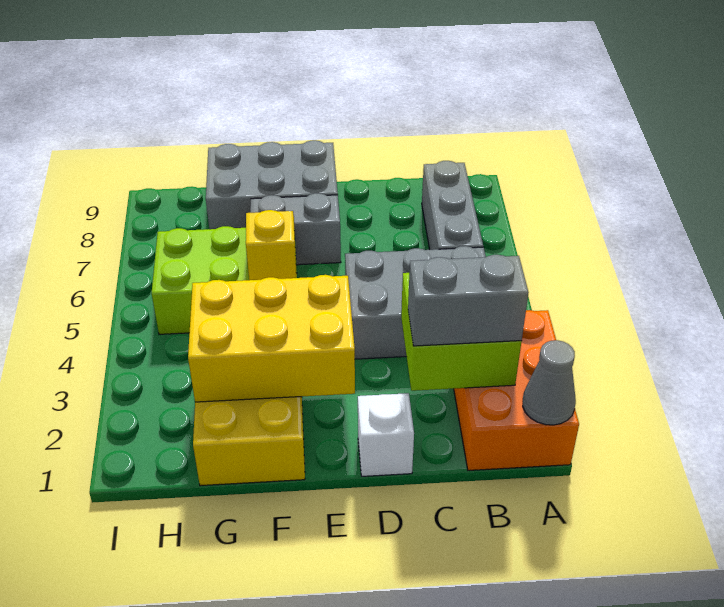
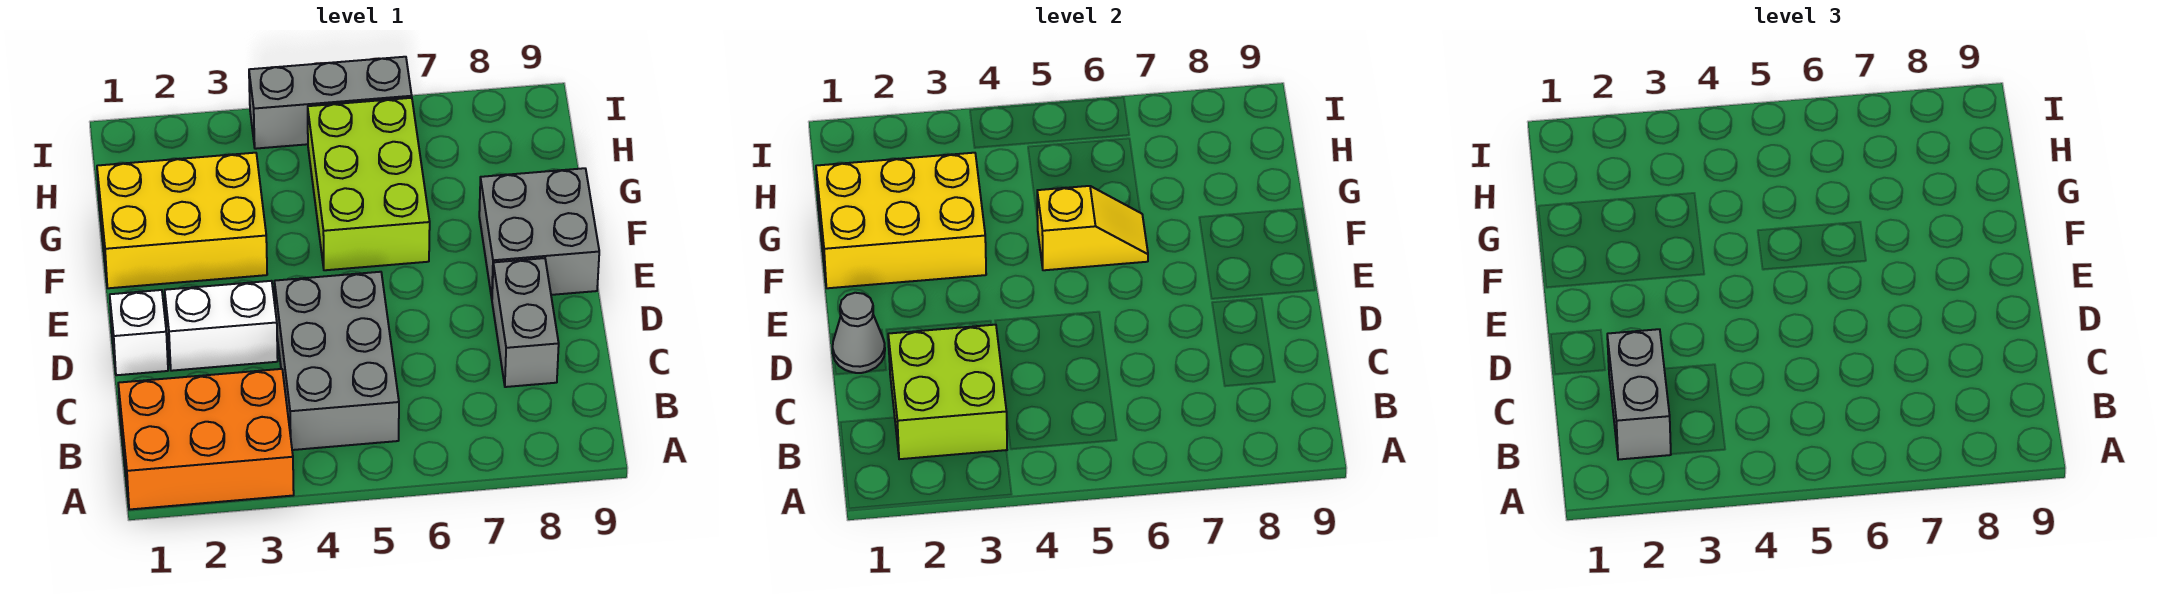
grey 1x1 cone [523,340,576,425] -> grey 1x1 cone moved to [833,293,885,373]
grey 1x3 brick [422,161,483,250] -> grey 1x3 brick moved to [249,57,412,149]
none -> white 1x2 brick [165,281,278,371]
yellow 2x3 brick [188,275,355,402] -> yellow 2x3 brick turned to [816,153,986,288]
grey 1x2 brick [250,193,341,265] -> grey 1x2 brick moved to [492,258,559,387]
grey 2x3 brick [206,140,338,229] -> grey 2x2 brick [479,168,599,298]

